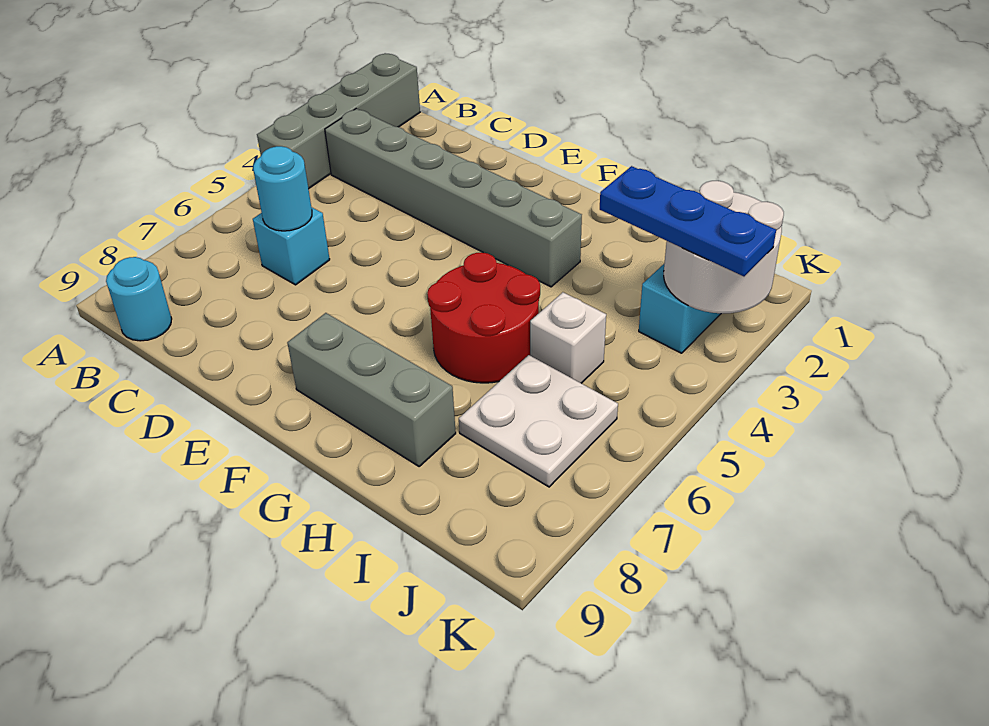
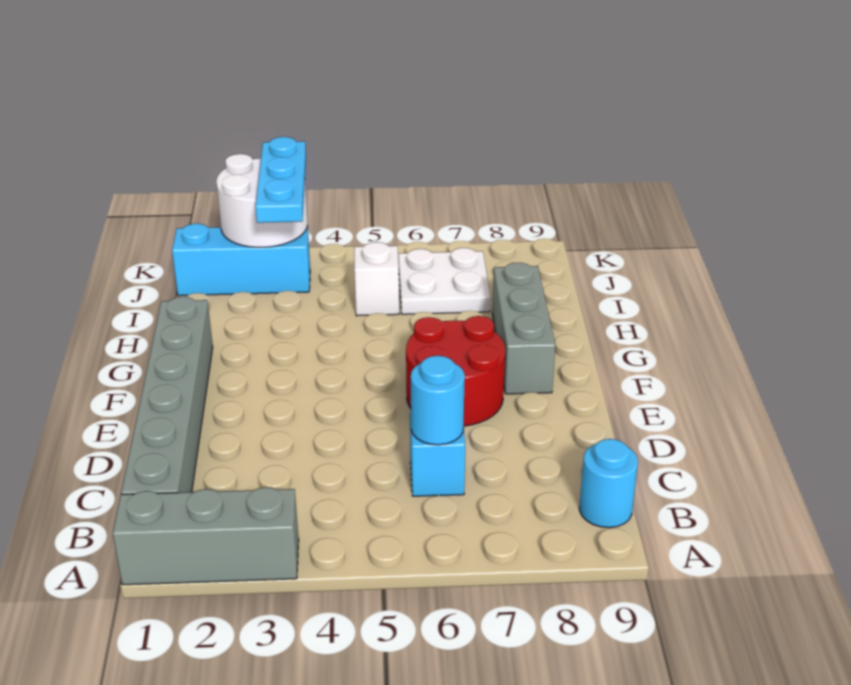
grey 1x4 brick [257,54,420,189] -> grey 1x3 brick [113,487,299,585]
grey 1x6 brick [325,109,582,287] -> grey 1x6 brick moved to [121,297,213,494]
red 2x2 round brick [427,252,540,383] -> red 2x2 round brick moved to [406,316,505,426]
blue 1x3 plate [600,166,776,276] -> cyan 1x3 plate [255,137,306,223]

